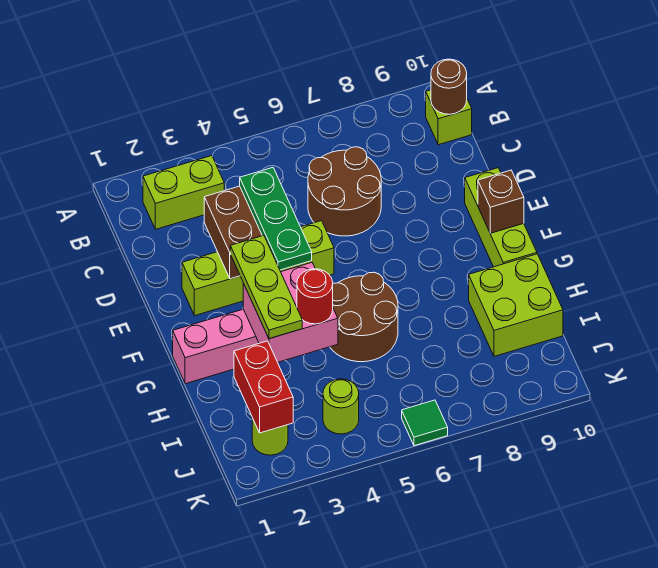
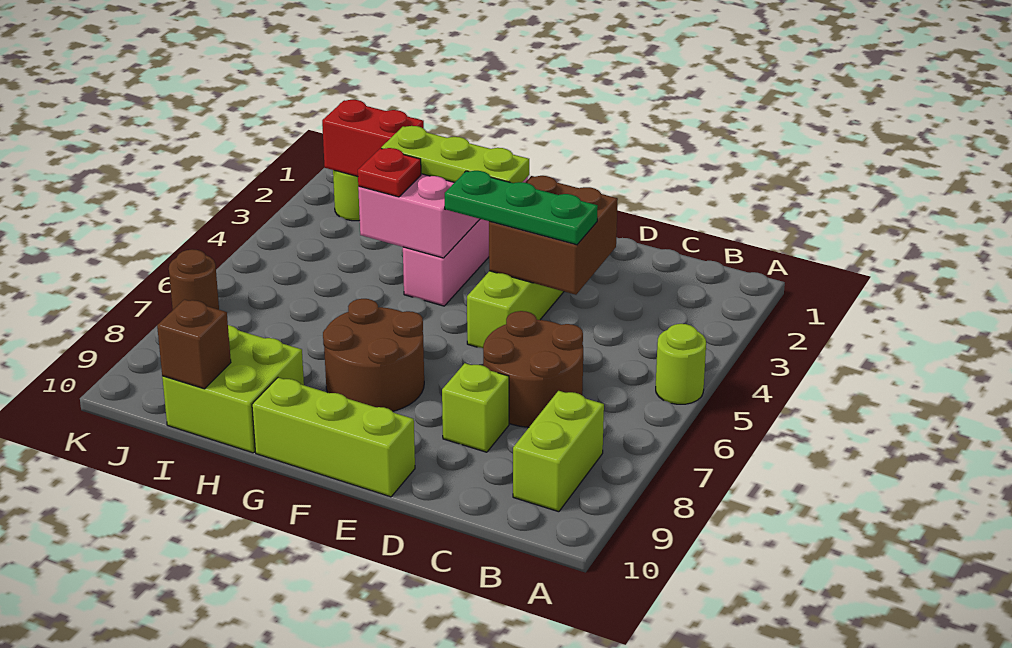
lime 1x2 brick [143,156,224,229] -> lime 1x2 brick moved to [513,391,604,512]
lime 1x1 brick [426,90,472,145] -> lime 1x1 brick moved to [442,363,509,452]
brown 1x1 round brick [431,59,467,114] -> brown 1x1 round brick moved to [169,249,219,310]
brown 1x1 brick [478,170,524,233] -> brown 1x1 brick moved to [157,300,231,389]
brown 2x2 round brick [330,272,398,362] -> brown 2x2 round brick moved to [323,299,424,411]
red 1x1 round brick [297,269,333,324] -> red 1x1 plate [358,148,421,197]
lime 1x1 round brick [323,379,359,434] -> lime 1x1 round brick moved to [656,324,706,404]
green 1x1 tile [402,400,448,446] -> none

